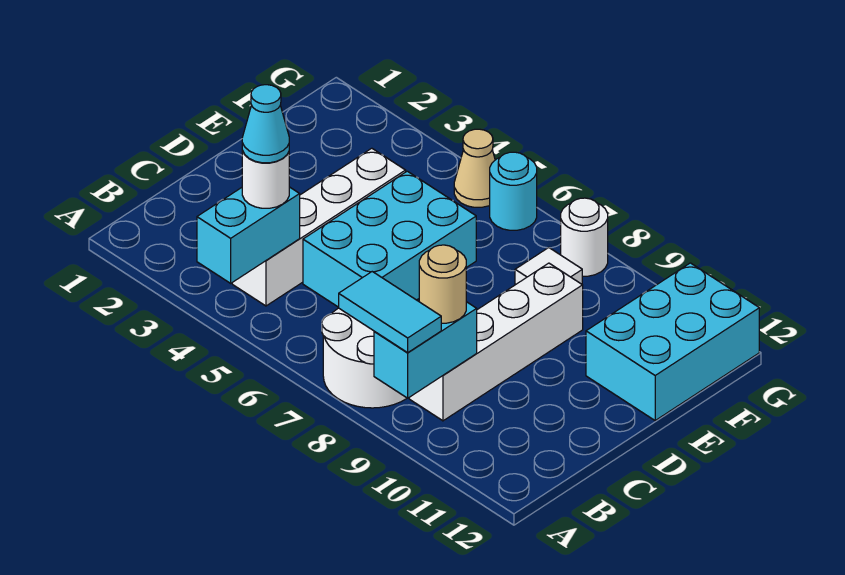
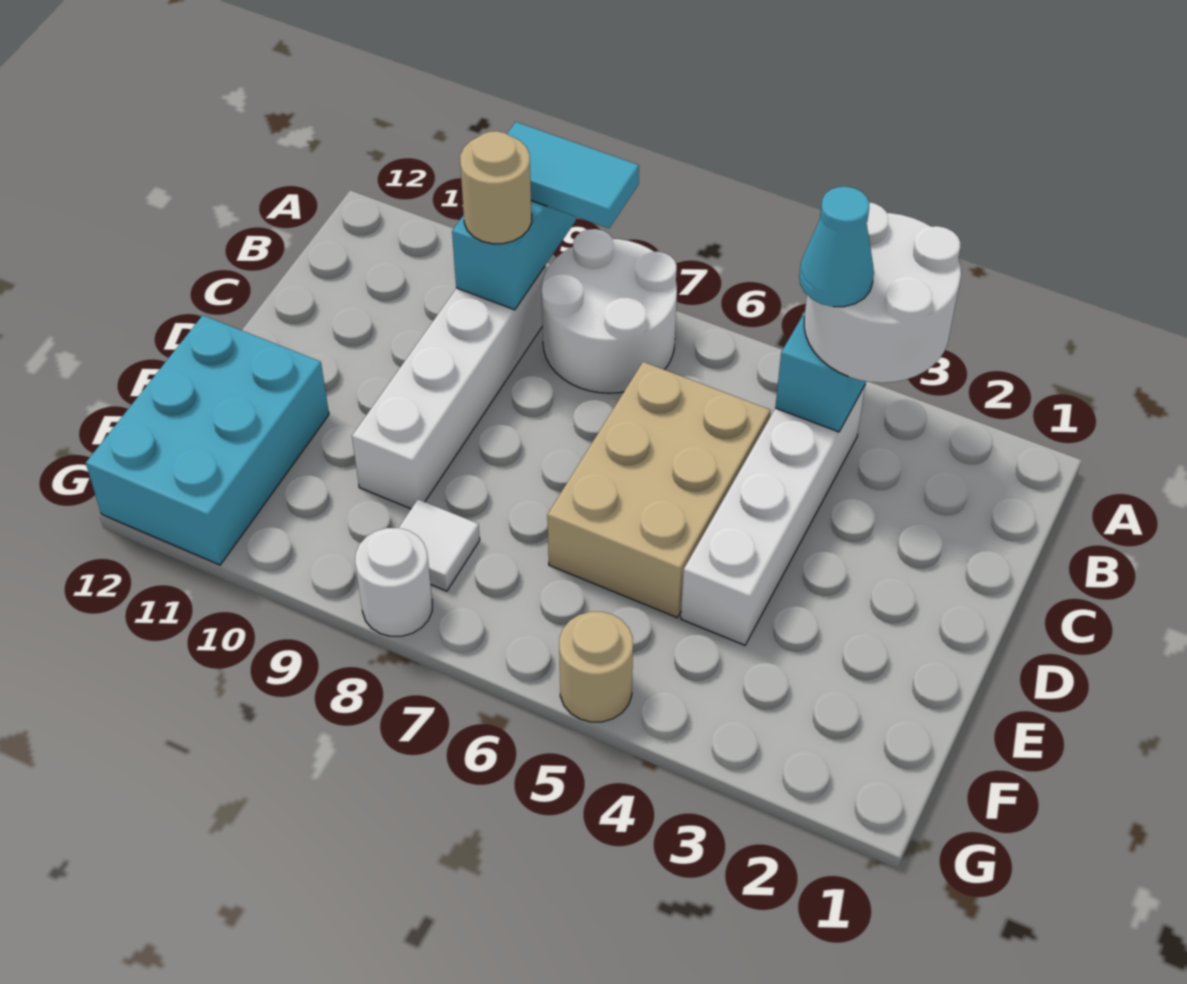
white 1x1 round brick [242,150,289,208] -> white 2x2 round brick [804,202,961,383]
cyan 2x3 brick [303,171,476,307] -> tan 2x3 brick [547,362,771,618]
tan 1x1 cone [454,129,495,207] -> tan 1x1 round brick [559,612,633,722]
cyan 1x1 round brick [490,152,537,230] -> none

